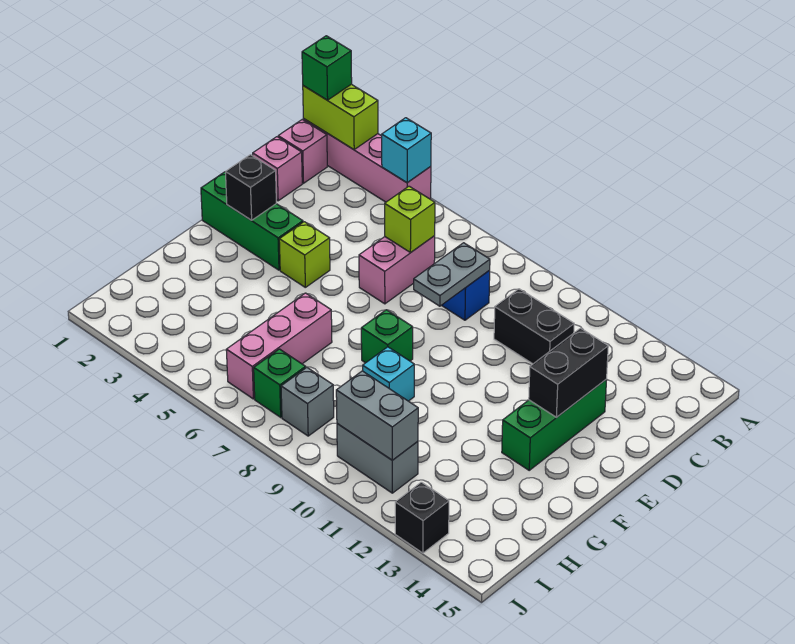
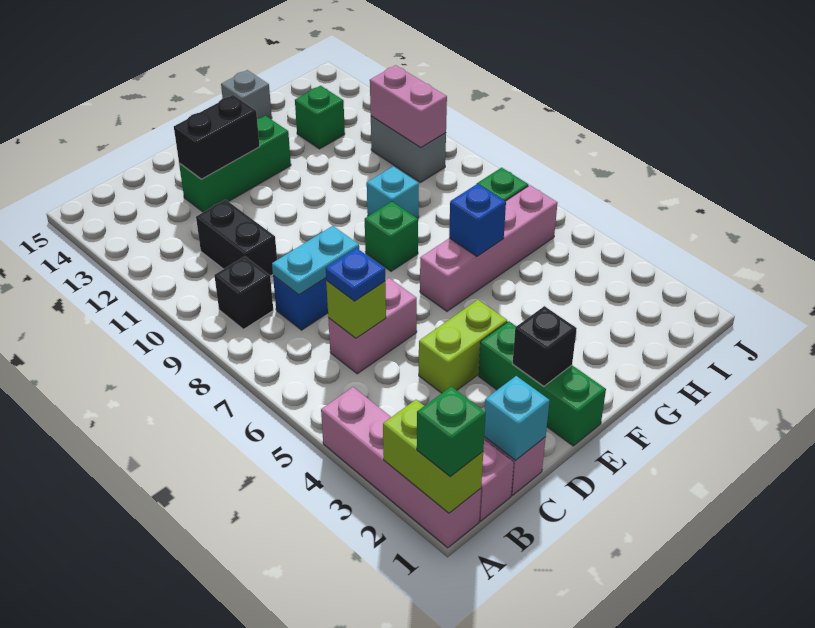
cyan 1x1 brick [382,118,431,183] -> cyan 1x1 brick moved to [484,376,550,461]
none -> blue 1x1 plate [326,248,385,301]
grey 1x2 plate [414,243,490,306] -> cyan 1x2 plate [272,226,359,295]
lime 1x1 brick [279,222,330,287] -> lime 1x2 brick [419,300,507,393]
pink 1x3 brick [226,293,332,399] -> pink 1x4 brick [420,185,557,311]
none -> blue 1x1 brick [449,184,506,256]
none -> green 1x1 brick [295,86,345,149]
grey 1x1 brick [281,368,334,436] -> grey 1x1 brick moved to [221,70,272,119]
grey 1x2 brick [336,371,418,460] -> pink 1x2 brick [370,65,447,148]
black 1x1 brick [395,482,449,553] -> black 1x1 brick moved to [214,256,273,329]

